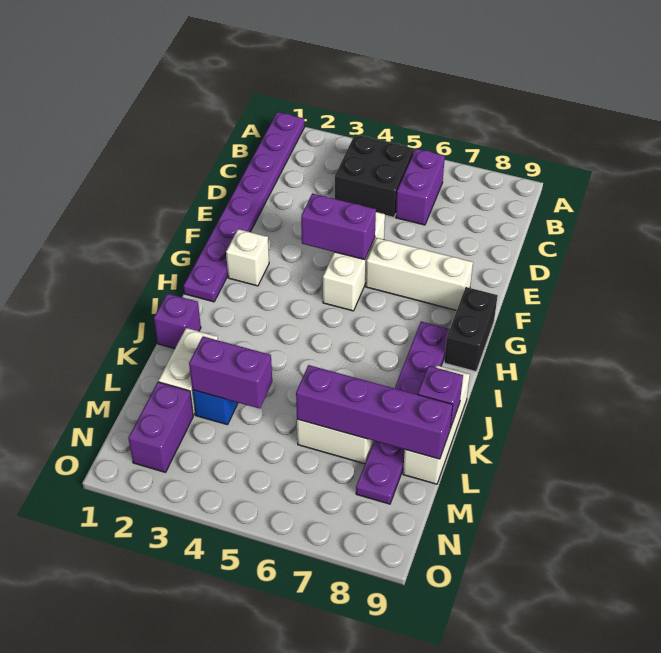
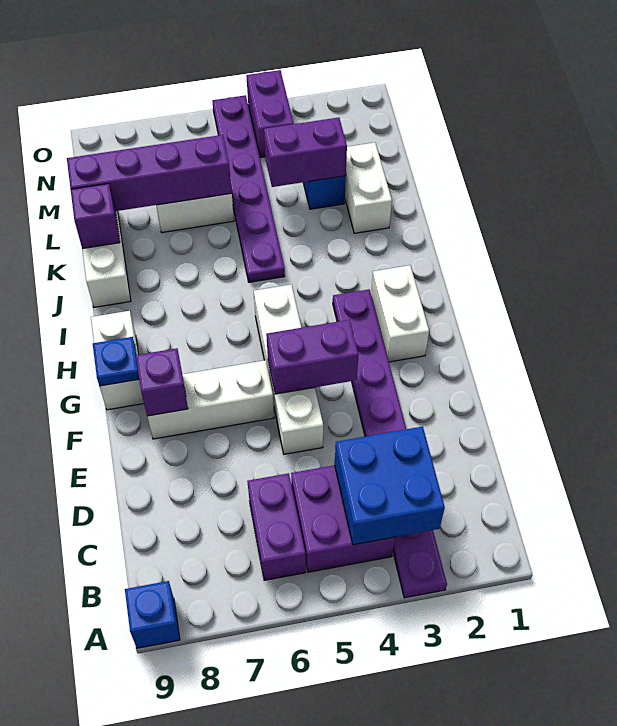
purple 1x8 plate [184,112,305,302] -> purple 1x8 plate moved to [333,289,447,598]
none -> blue 1x1 brick [125,581,180,648]
none -> blue 2x2 brick [335,426,445,545]
black 2x2 brick [335,134,414,217] -> purple 2x2 brick [291,465,395,572]
white 1x3 brick [323,212,385,311] -> white 1x4 brick [254,284,323,454]
white 1x1 brick [226,229,269,286] -> white 1x2 brick [371,265,429,362]
black 1x2 brick [444,287,498,371] -> white 1x2 brick [91,311,144,410]
none -> blue 1x1 plate [93,337,139,386]
purple 1x6 plate [356,322,450,504] -> purple 1x6 plate moved to [212,95,285,282]
purple 1x1 brick [154,293,201,349] -> purple 1x1 brick moved to [136,348,188,416]
purple 1x2 brick [128,382,193,472] -> purple 1x2 brick moved to [246,70,294,158]

